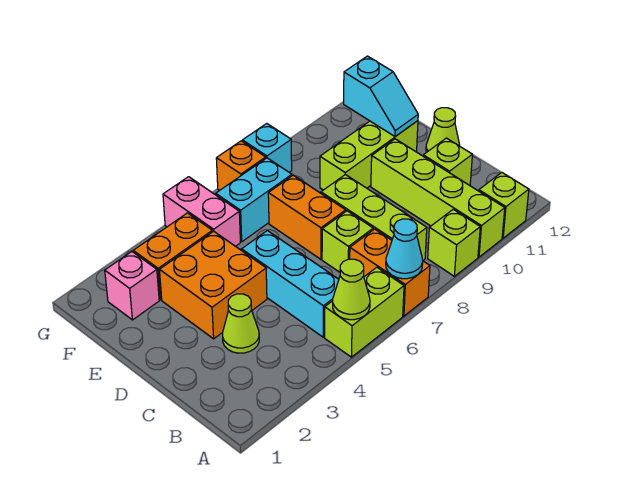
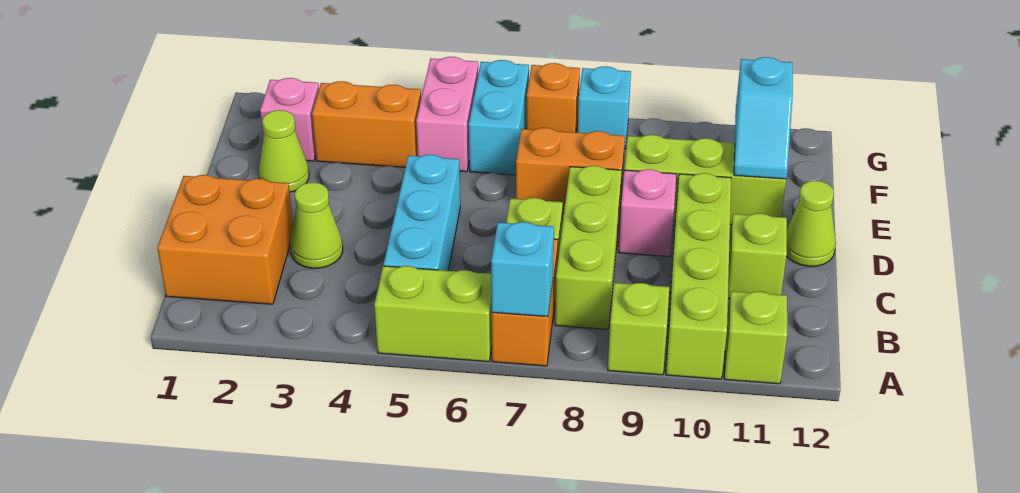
lime 1x1 cone [333,259,370,320] -> lime 1x1 cone moved to [259,110,309,192]
cyan 1x1 cone [386,219,423,279] -> cyan 1x1 brick [491,222,554,317]
orange 2x2 brick [160,231,267,339] -> orange 2x2 brick moved to [157,175,293,304]
orange 1x2 brick [268,175,346,259] -> orange 1x2 brick turned to [516,128,625,214]
none -> pink 1x1 brick [619,169,676,257]
cyan 1x2 brick [216,158,292,242] -> cyan 1x2 brick turned to [469,60,529,175]

